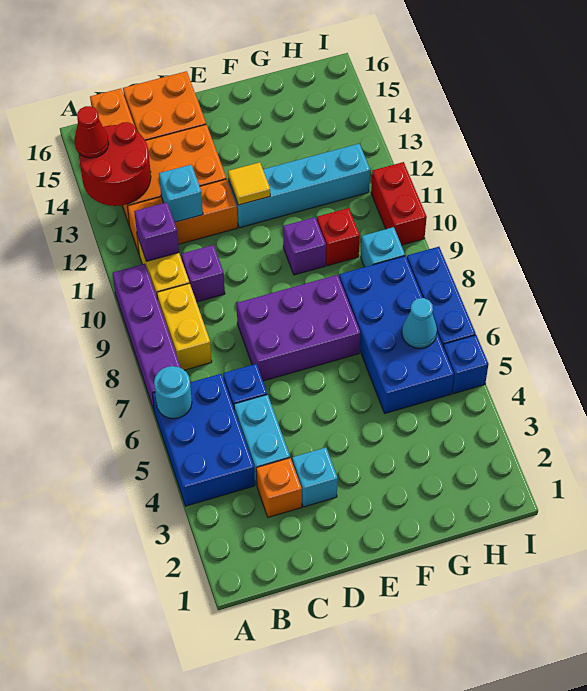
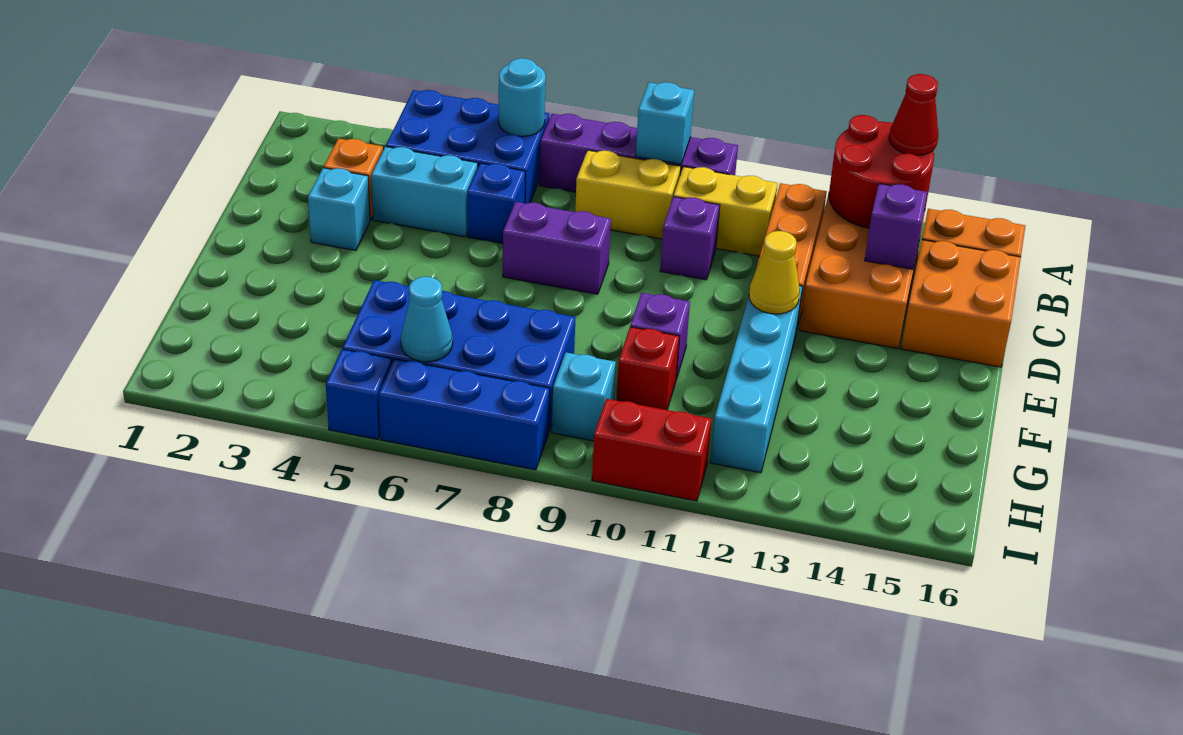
purple 1x1 brick [134,202,179,261] -> purple 1x1 brick moved to [865,184,927,269]
cyan 1x1 brick [159,165,203,222] -> cyan 1x1 brick moved to [636,82,694,164]
purple 2x3 brick [237,275,360,381] -> purple 1x2 brick [503,202,611,294]
yellow 1x1 tile [228,162,270,205] -> yellow 1x1 cone [749,231,800,314]

